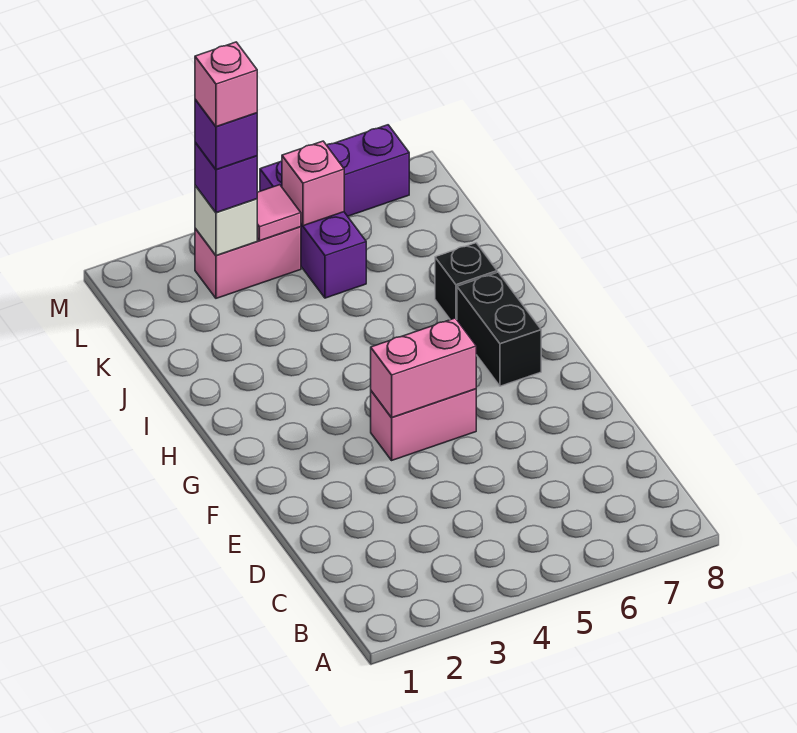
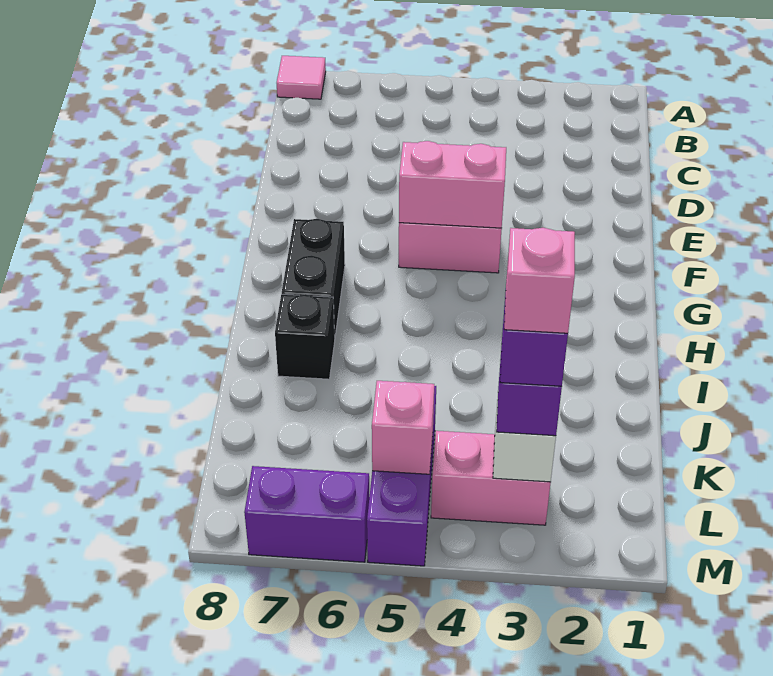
pink 1x1 tile [257,185,301,241] -> pink 1x1 tile moved to [277,56,326,99]

